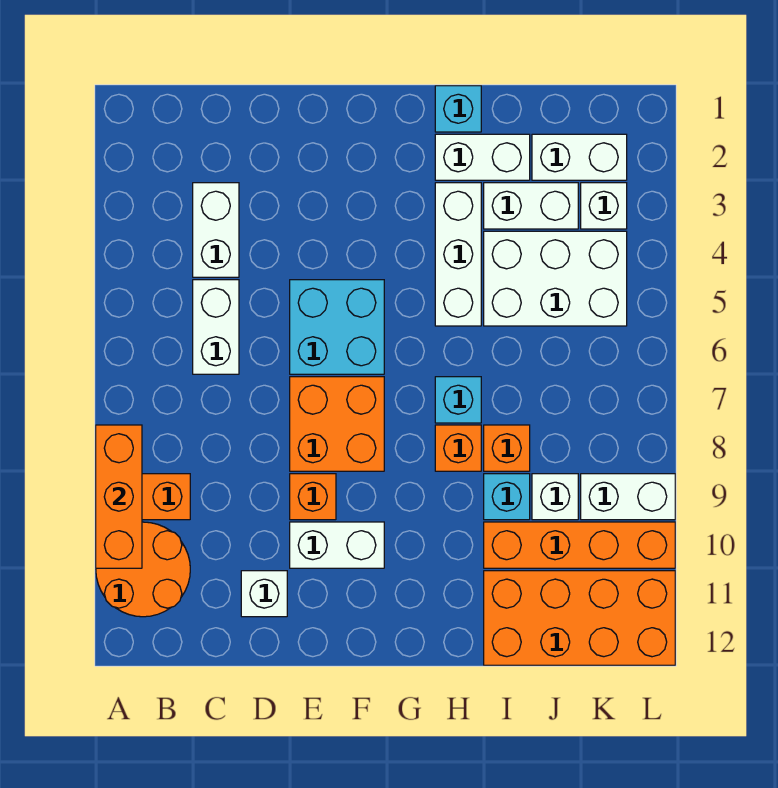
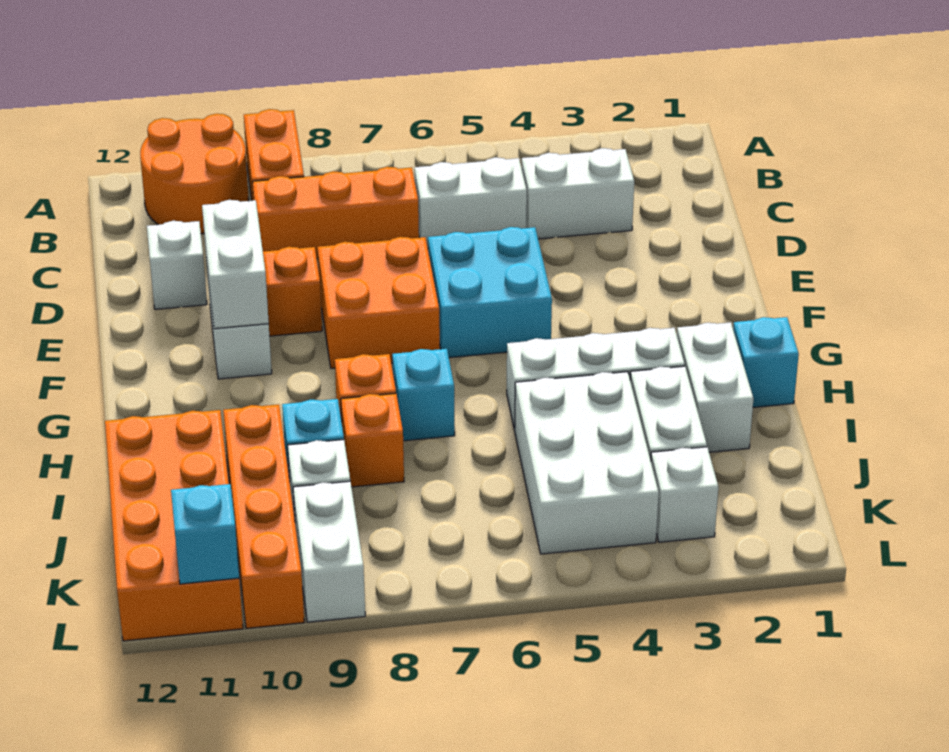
orange 1x3 brick [96,425,142,568] -> orange 1x3 brick moved to [253,167,419,259]
white 1x2 brick [532,134,627,180] -> white 1x2 brick moved to [202,200,269,329]
none -> cyan 1x1 brick [171,484,239,584]

